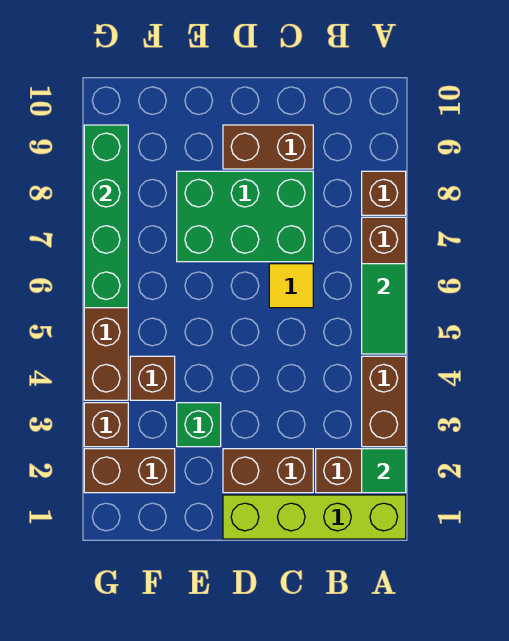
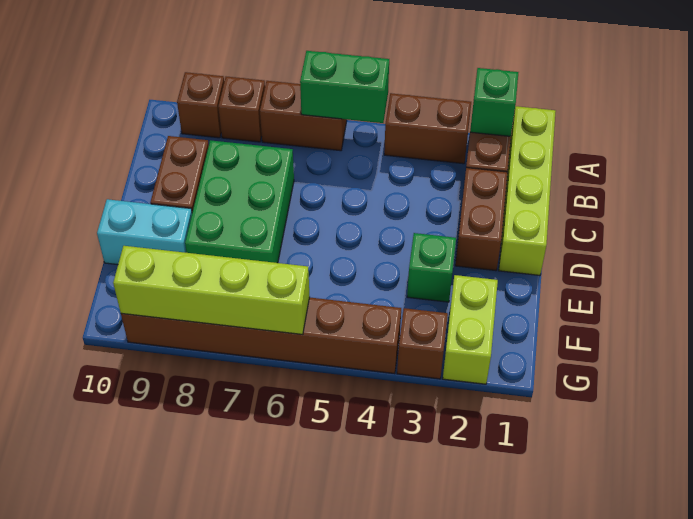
green 1x1 tile [362,449,406,493] -> green 1x1 brick [470,68,519,136]
green 1x2 tile [362,264,406,354] -> green 1x2 brick [300,51,389,123]
yellow 1x1 tile [269,264,313,308] -> none
none -> cyan 1x2 brick [97,199,192,265]
brown 1x2 brick [84,449,175,493] -> lime 1x2 brick [443,275,498,384]
brown 1x1 brick [130,356,175,400] -> brown 1x1 brick moved to [177,72,224,138]
green 1x4 brick [84,125,128,308] -> lime 1x4 brick [113,246,310,335]

